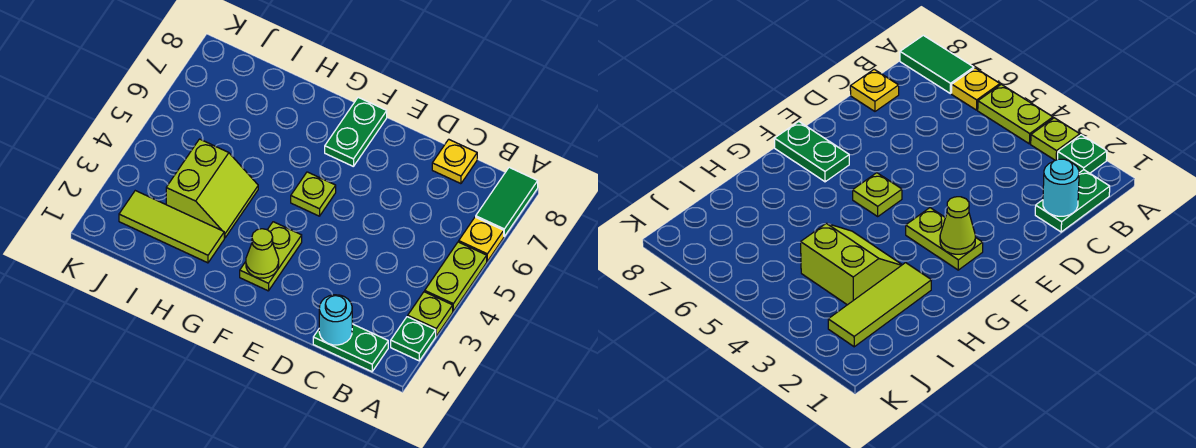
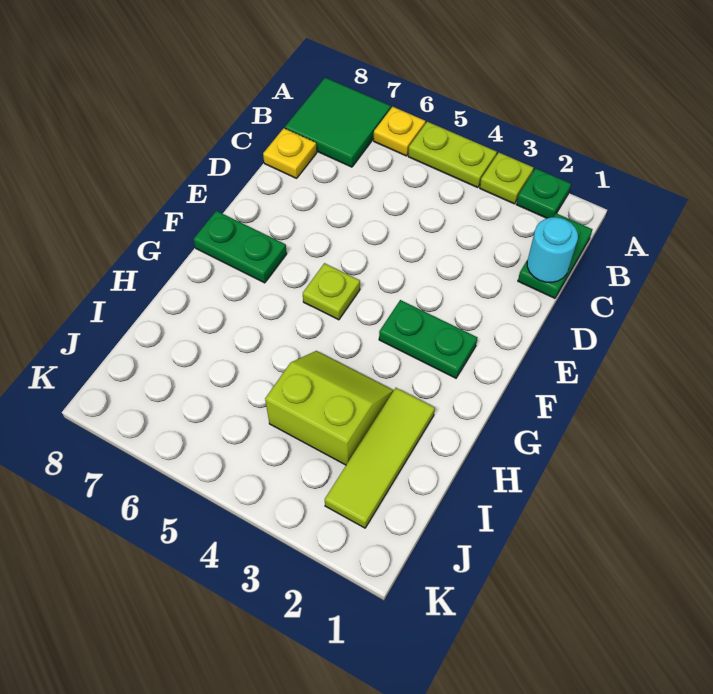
green 1x2 tile [476,167,538,236] -> green 2x2 tile [285,78,391,167]
lime 1x2 plate [240,222,302,291] -> green 1x2 plate [379,300,478,378]
lime 1x1 cone [246,229,279,278] -> none

